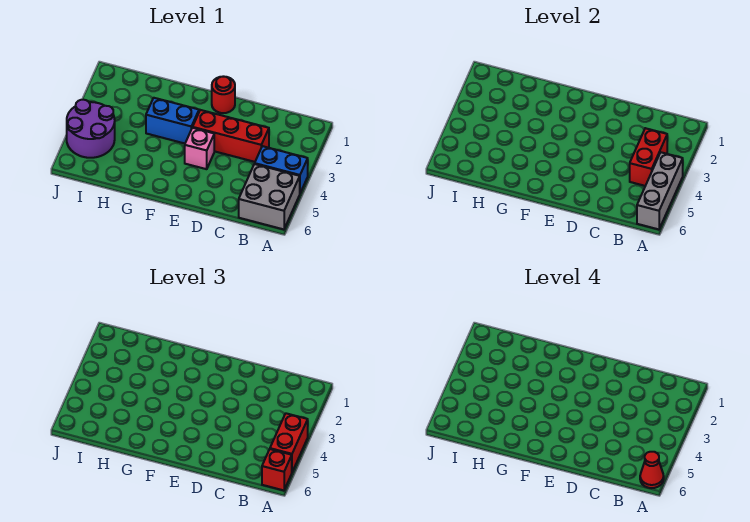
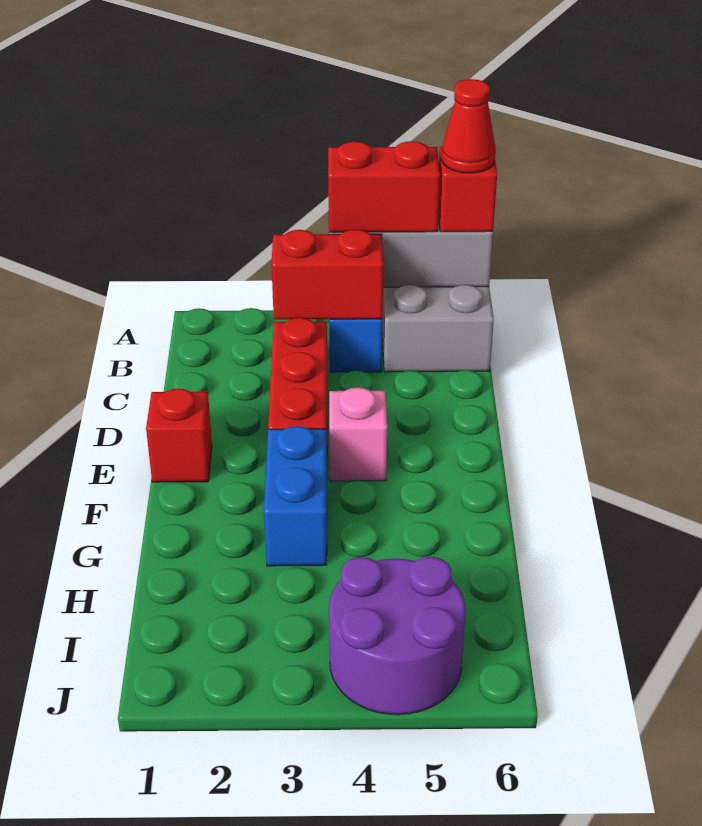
red 1x1 round brick [212,76,235,113] -> red 1x1 brick [146,389,212,482]

